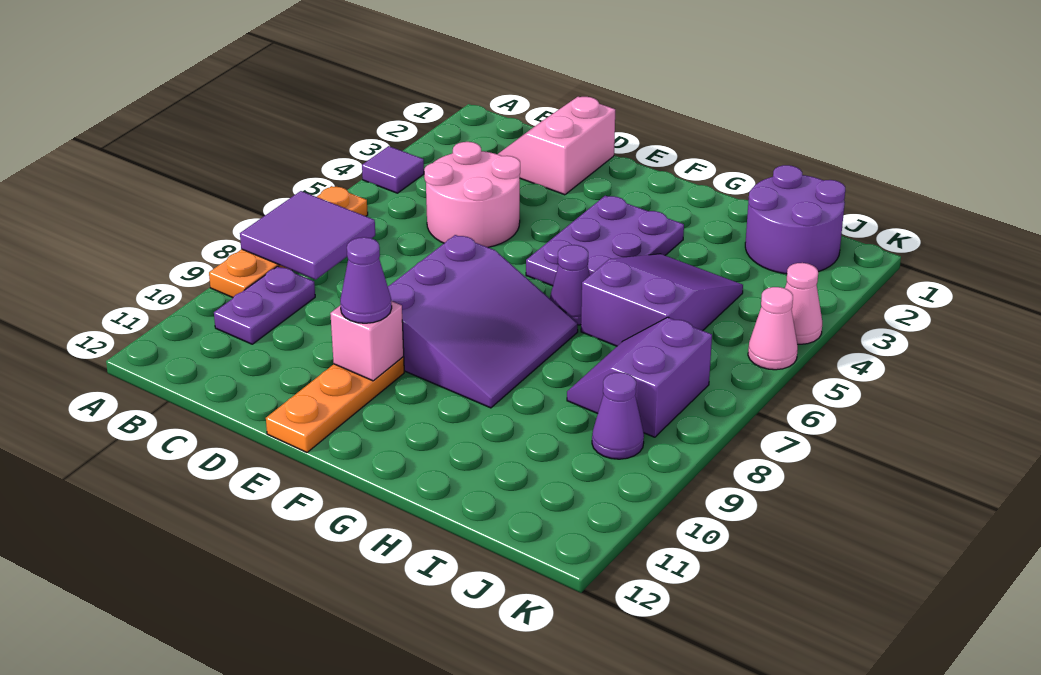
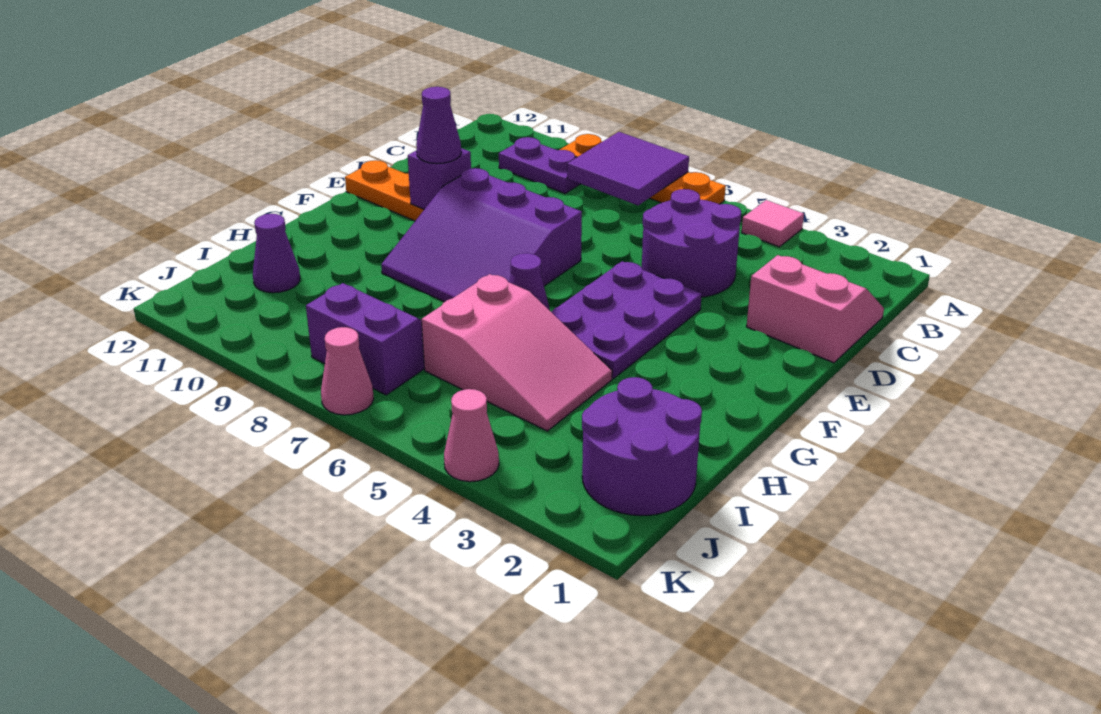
purple 1x1 tile [362,146,424,193] -> pink 1x1 tile [742,200,804,247]
pink 2x2 round brick [424,142,520,247] -> purple 2x2 round brick [642,189,741,297]
pink 1x1 brick [330,301,404,381] -> purple 1x1 brick [408,148,471,209]
purple 2x3 plate [526,196,684,286] -> purple 2x3 plate turned to [551,261,702,379]
purple 2x3 slope [581,254,743,346] -> pink 2x3 slope [421,274,612,431]
purple 1x1 cone [592,372,644,459] -> purple 1x1 cone moved to [253,214,300,293]
pink 1x1 cone [748,287,798,370] -> pink 1x1 cone moved to [321,327,374,415]

